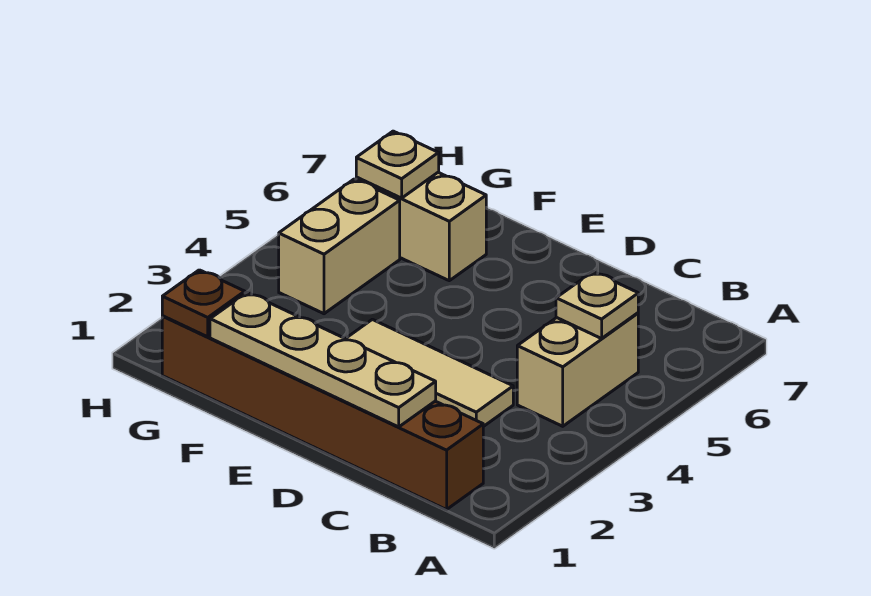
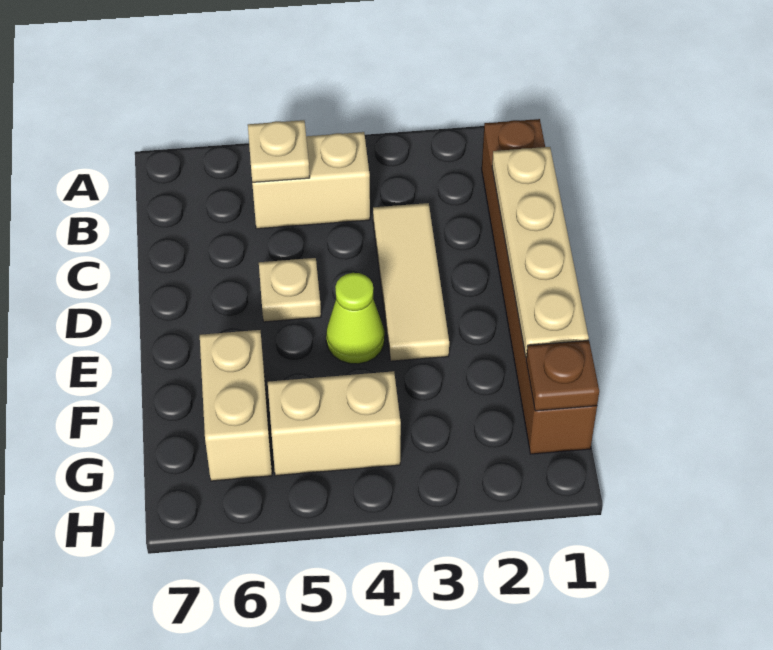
none -> lime 1x1 cone [326,273,385,364]
tan 1x1 plate [356,131,439,198] -> tan 1x1 plate moved to [259,258,321,322]

